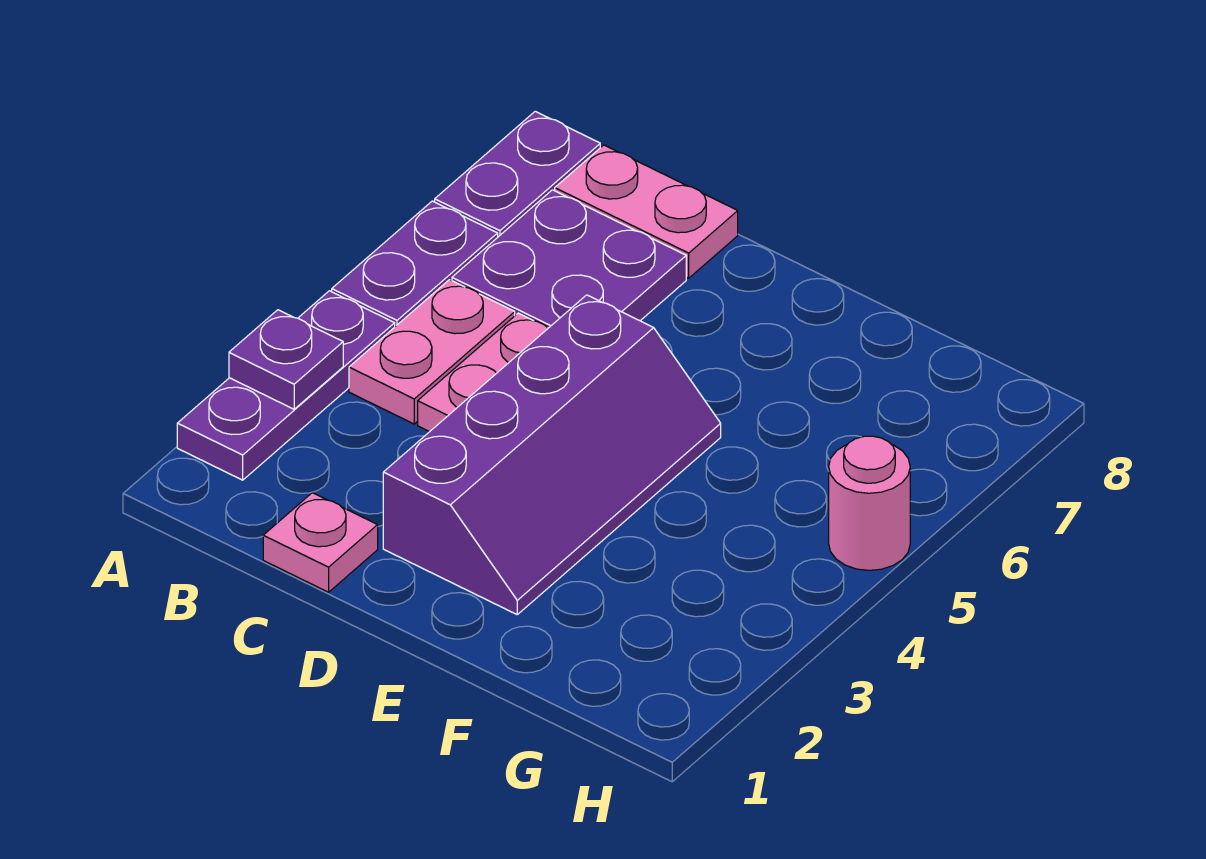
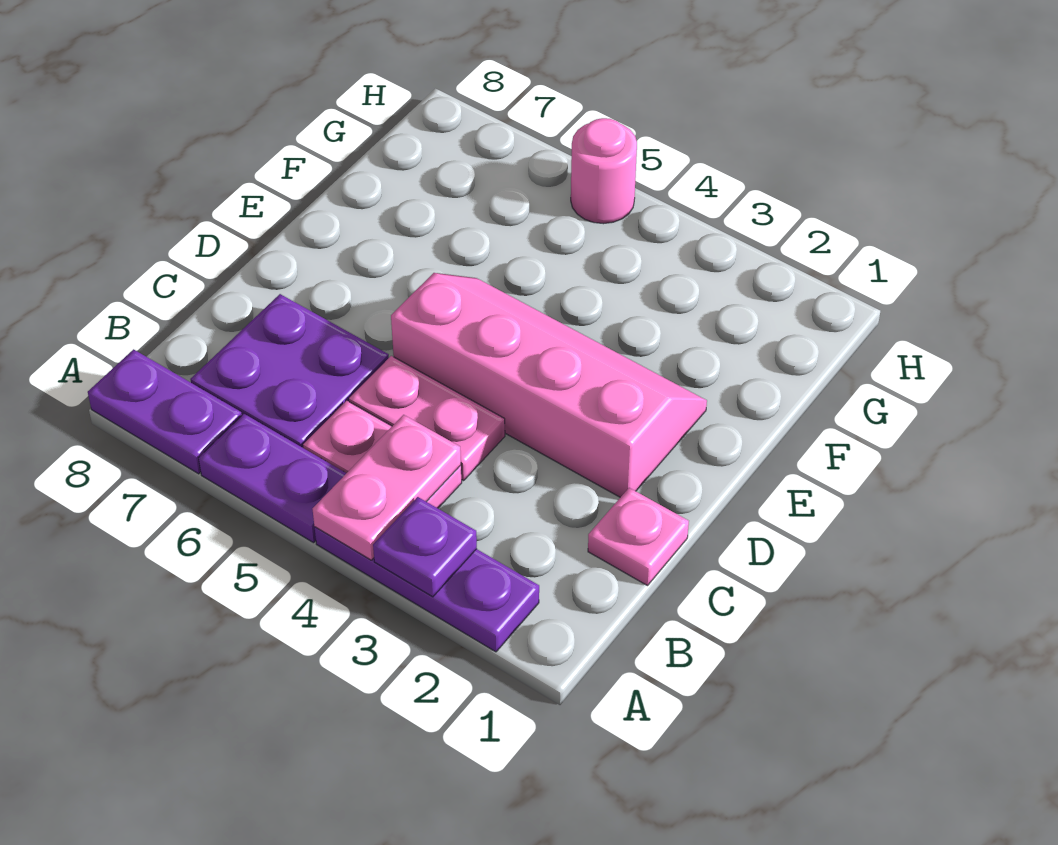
pink 1x2 plate [555,145,738,278] -> pink 1x2 plate moved to [313,415,461,560]
purple 2x4 slope [383,295,721,614] -> pink 2x4 slope [391,273,707,497]

